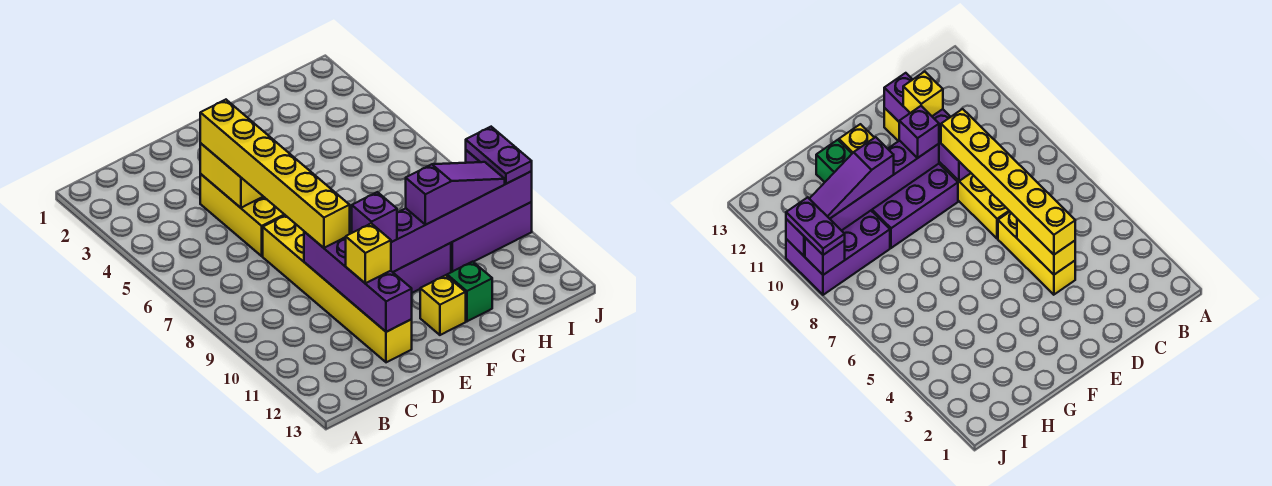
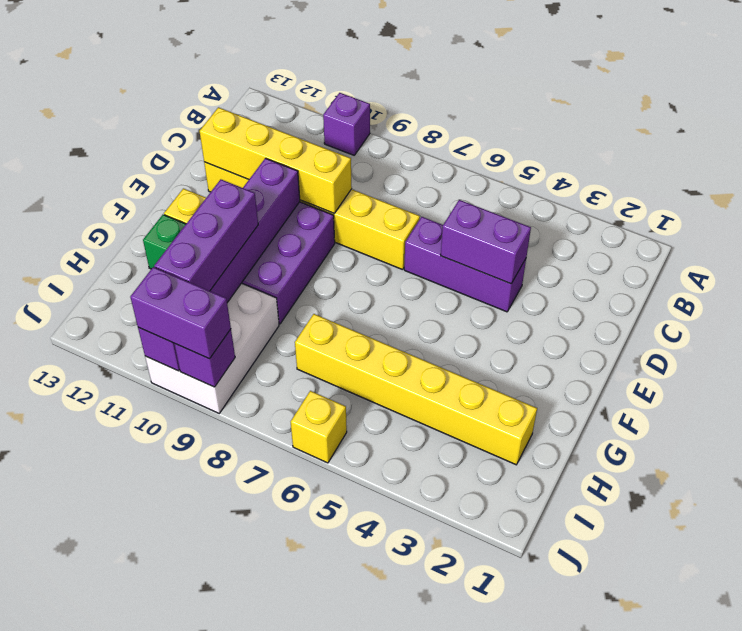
yellow 1x3 brick [200,174,285,256] -> purple 1x3 brick [404,217,526,312]
yellow 1x2 brick [200,143,263,208] -> purple 1x2 brick [441,200,531,284]
yellow 1x6 brick [200,100,350,248] -> yellow 1x6 brick moved to [295,314,537,465]
purple 1x4 brick [304,232,412,332] -> yellow 1x4 brick [200,107,352,213]
yellow 1x1 brick [346,223,391,283] -> yellow 1x1 brick moved to [291,391,347,463]
purple 1x1 brick [352,192,397,242] -> purple 1x1 brick moved to [323,93,370,155]
purple 1x3 slope [406,162,505,225] -> purple 1x3 brick [154,179,258,291]
purple 2x3 brick [451,202,532,272] -> white 2x3 brick [145,283,279,413]
purple 1x2 plate [466,127,532,184] -> purple 1x2 brick [130,267,231,359]

